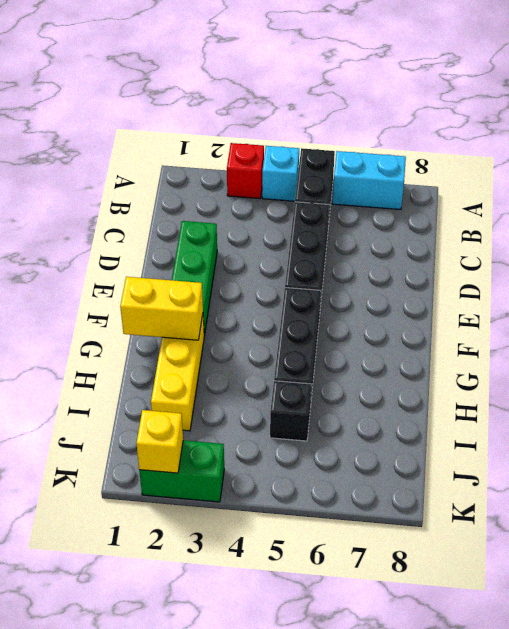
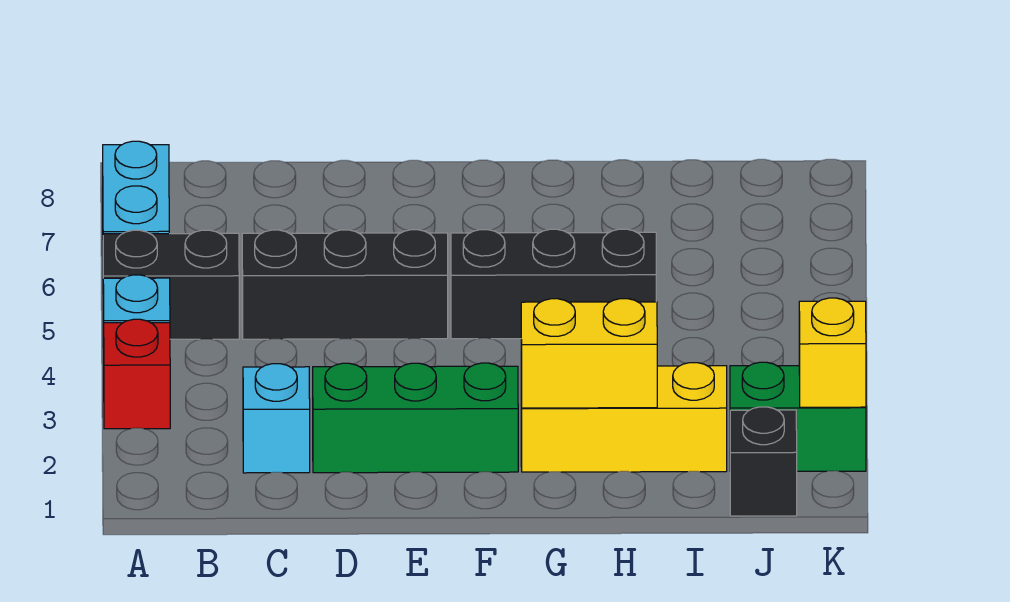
none -> cyan 1x1 brick [243,364,310,473]
yellow 1x2 brick [120,277,203,340] -> yellow 1x2 brick turned to [521,299,657,408]
black 1x1 brick [270,381,312,441] -> black 1x1 brick moved to [730,407,797,516]
green 1x2 brick [139,440,224,502] -> green 1x2 brick turned to [730,362,866,471]

